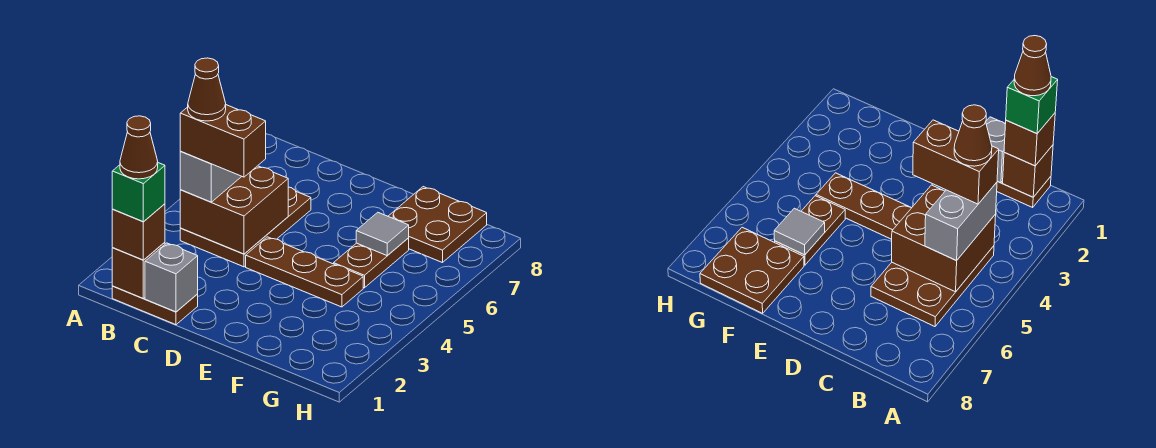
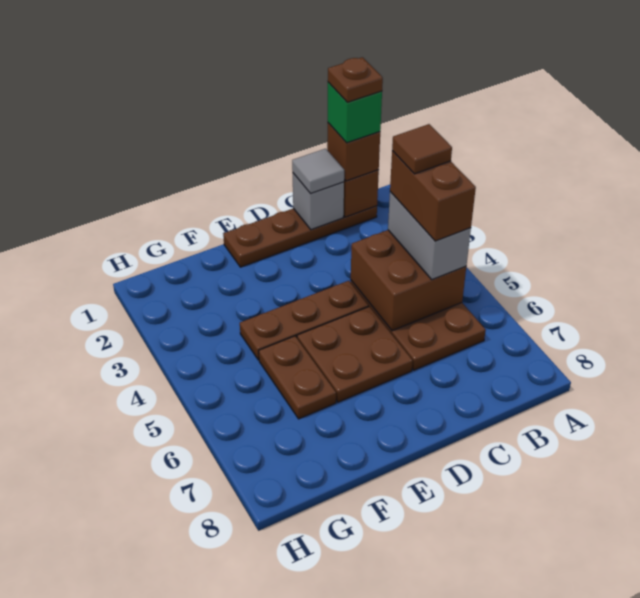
brown 1x2 plate [112,286,198,325] -> brown 1x4 plate [223,206,377,267]
brown 1x1 cone [120,116,158,179] -> brown 1x1 plate [328,57,383,102]
brown 1x2 brick [180,105,266,177] -> brown 1x2 brick turned to [390,151,476,241]
brown 1x1 cone [188,58,226,121] -> brown 1x1 tile [392,124,452,174]
grey 1x1 tile [356,212,409,256] -> grey 1x1 tile moved to [292,149,344,194]
brown 2x2 plate [388,187,487,263] -> brown 2x2 plate moved to [297,307,413,402]

